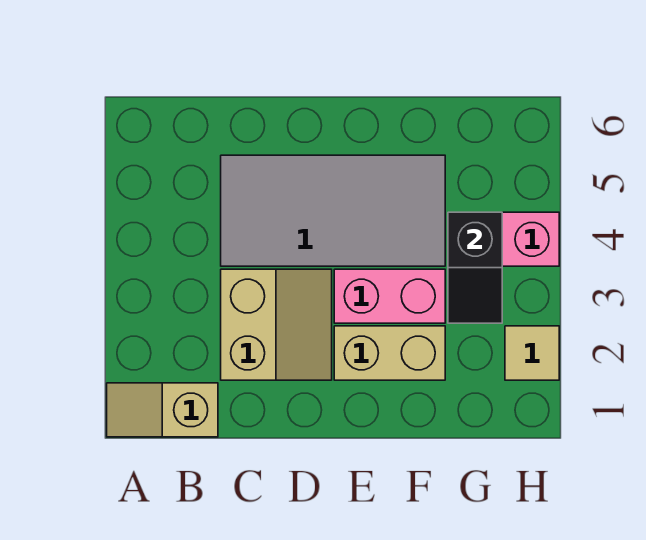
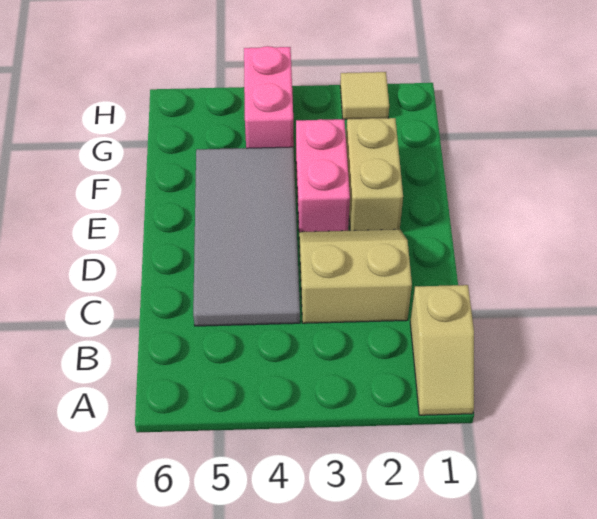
black 1x2 slope [448,212,502,323] -> none

